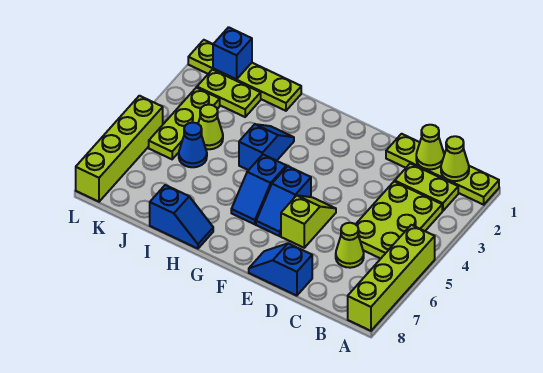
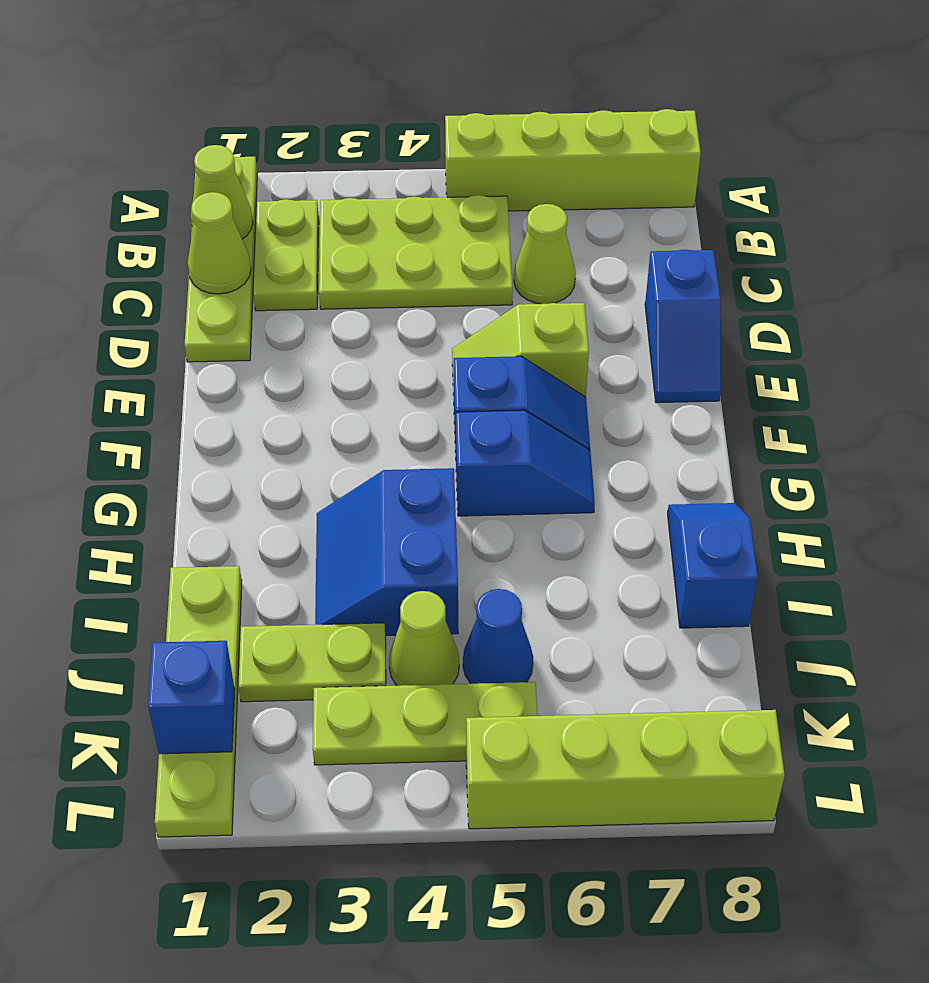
blue 1x2 slope [239,124,294,170] -> blue 2x2 slope [315,468,458,636]
lime 1x2 plate [197,70,261,117] -> lime 1x2 plate turned to [238,623,386,702]

